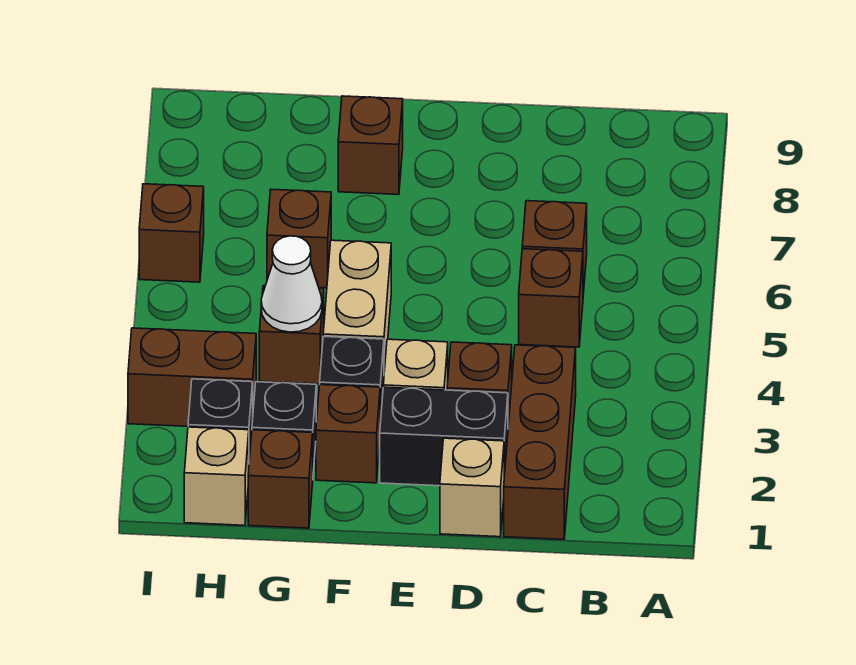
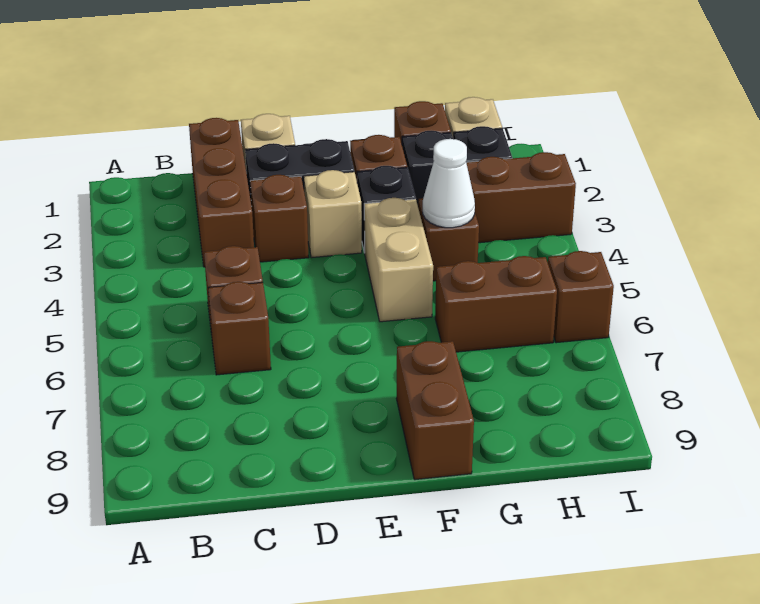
brown 1x1 brick [338,96,403,195] -> brown 1x2 brick [396,341,474,480]
brown 1x1 brick [267,189,331,288] -> brown 1x2 brick [435,256,557,352]

